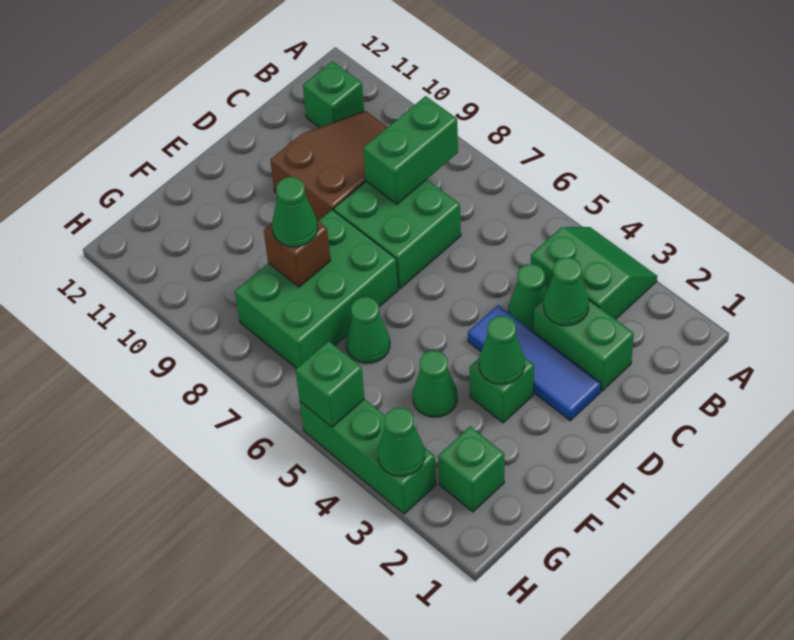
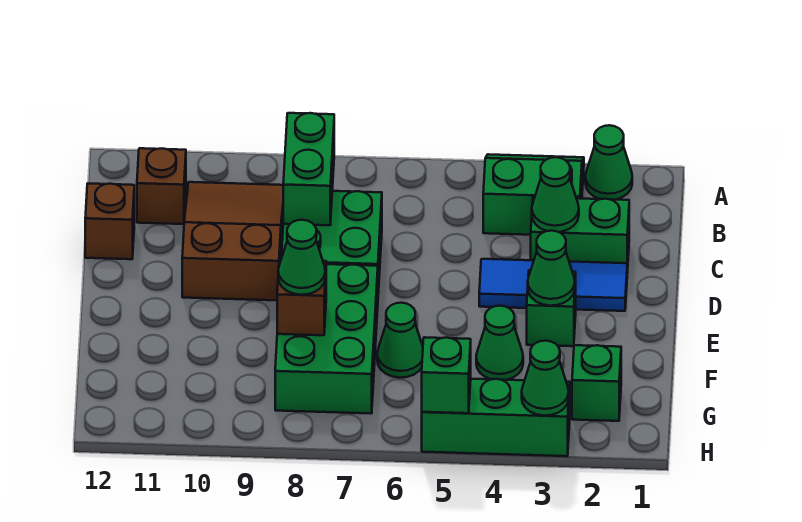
green 1x1 brick [303,61,364,128] -> brown 1x1 brick [137,148,186,224]
green 1x1 cone [509,264,547,330] -> green 1x1 cone moved to [585,125,632,200]
none -> brown 1x1 brick [85,184,134,259]

